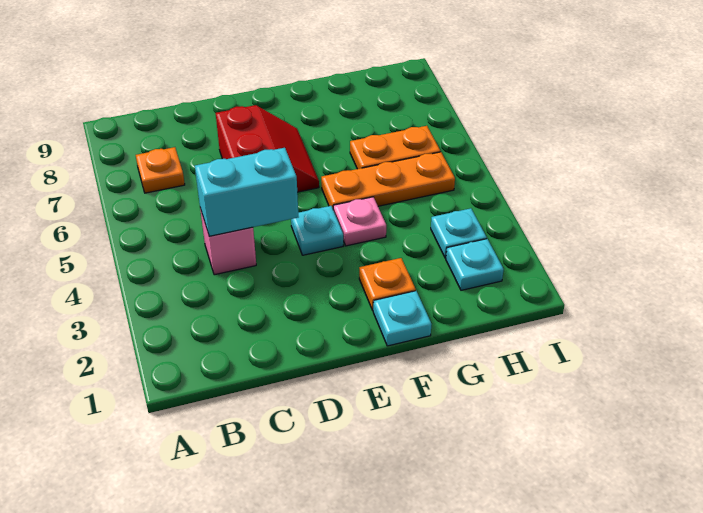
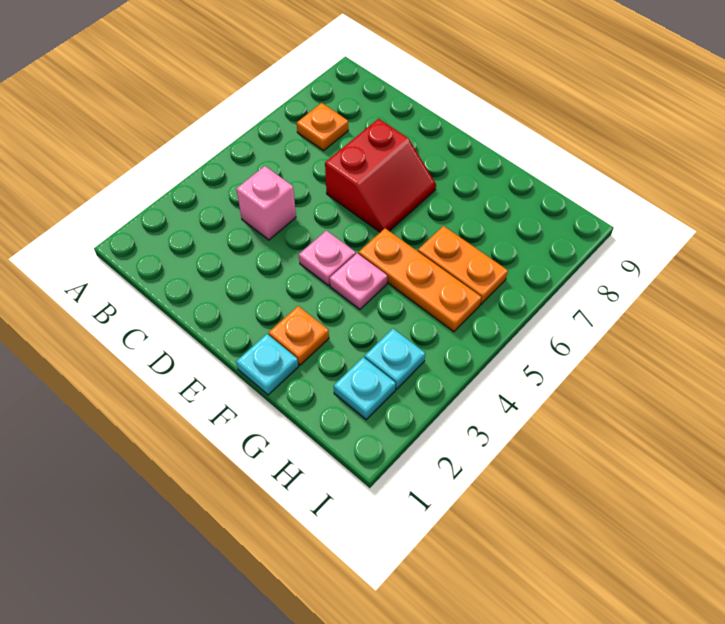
cyan 1x2 brick [195,148,298,236] -> none
cyan 1x1 plate [291,206,343,255] -> pink 1x1 plate [299,231,356,286]

